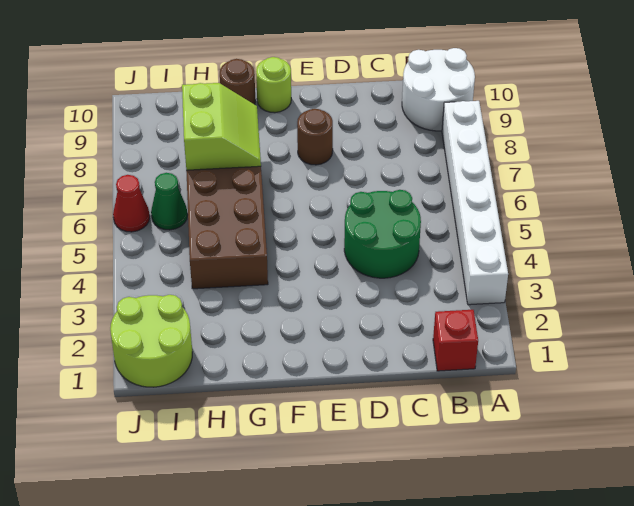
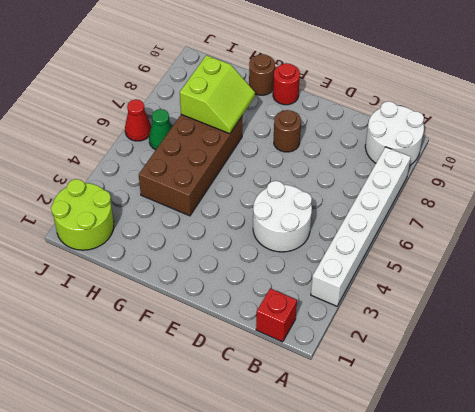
green 2x2 round brick [344,190,421,278] -> white 2x2 round brick [253,181,312,252]
lime 1x1 round brick [256,57,291,113] -> red 1x1 round brick [273,63,300,105]

